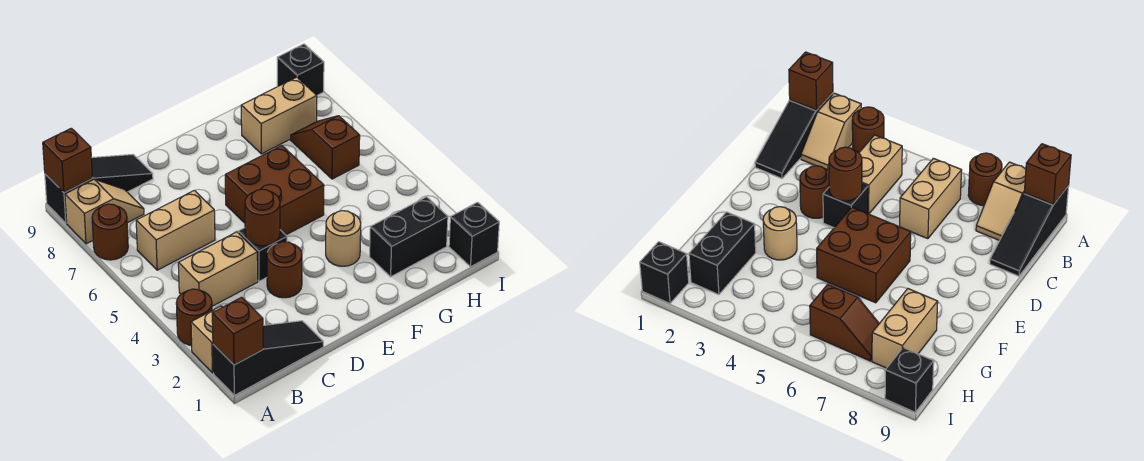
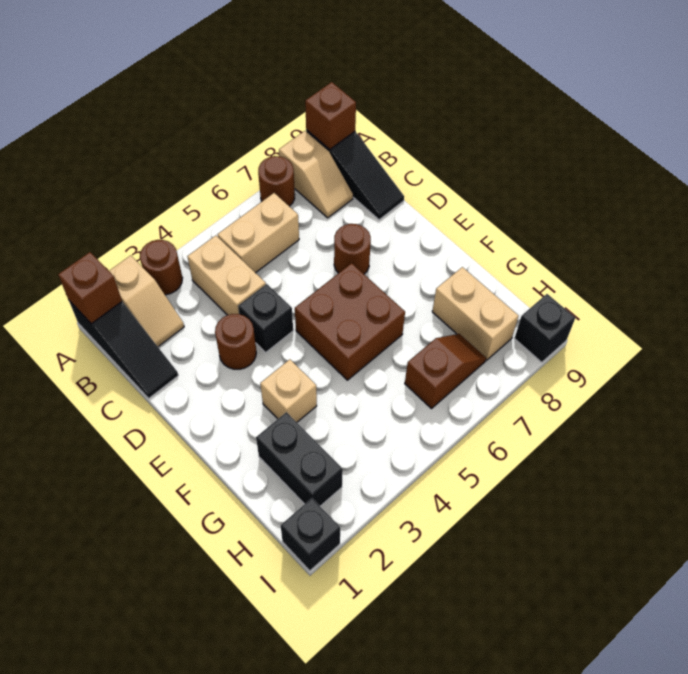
tan 1x2 brick [136,190,215,270] -> tan 1x2 brick turned to [218,193,299,273]
brown 1x1 round brick [245,189,280,246] -> brown 1x1 round brick moved to [334,224,371,274]
tan 1x1 round brick [326,211,361,266] -> tan 1x1 brick [260,359,317,422]

